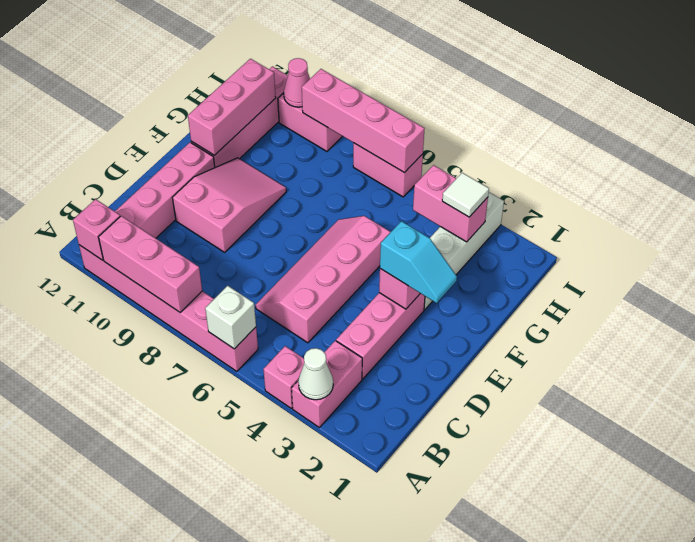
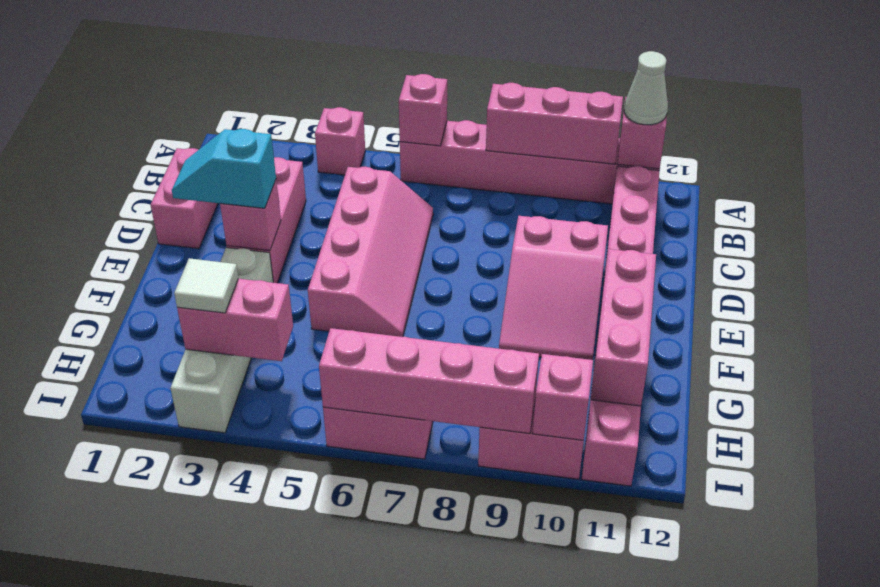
pink 1x2 brick [292,341,362,427] -> pink 1x2 brick moved to [151,148,218,249]
white 1x1 cone [298,348,333,400] -> white 1x1 cone moved to [624,51,668,125]
white 1x1 brick [205,286,256,349] -> pink 1x1 brick [399,74,447,146]
pink 1x1 cone [284,58,310,107] -> pink 1x1 brick [533,354,593,440]

